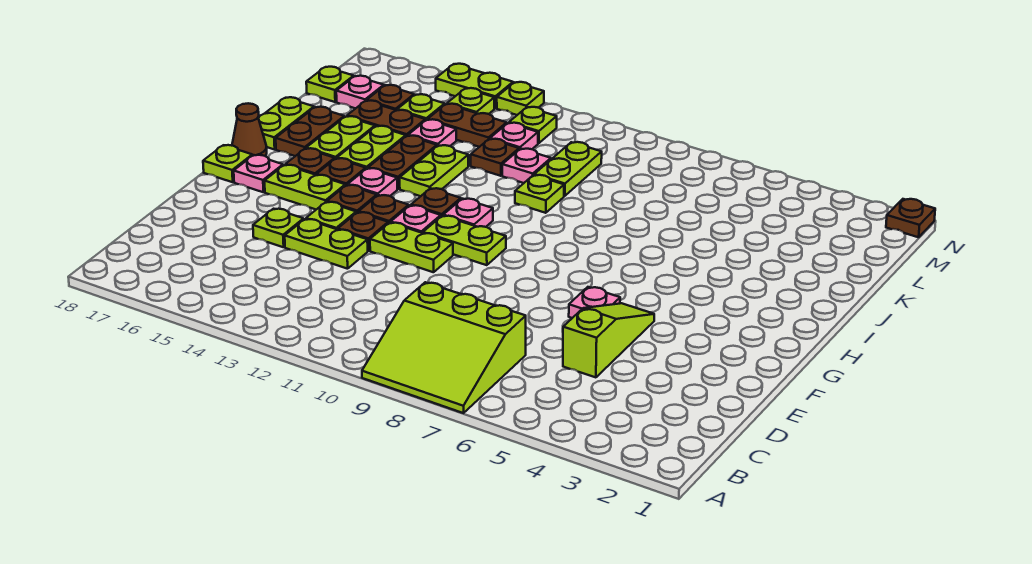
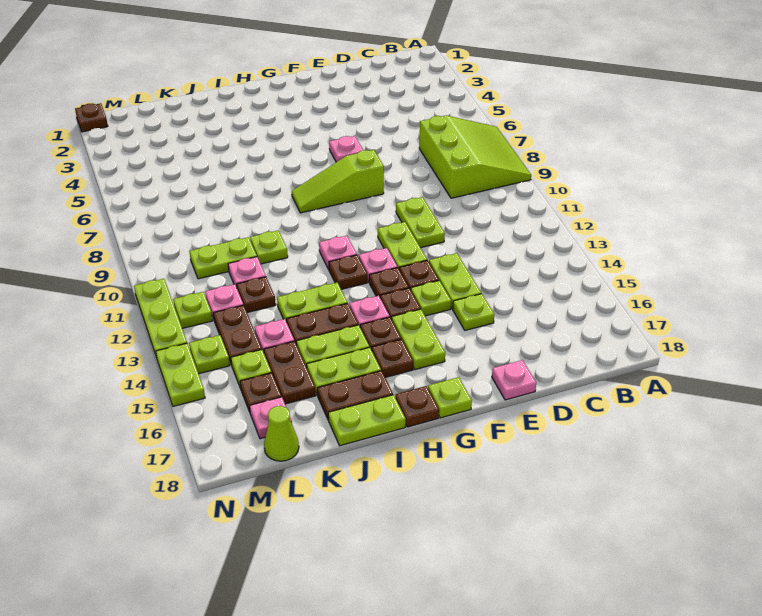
lime 1x3 slope [563,303,654,377] -> lime 1x3 slope moved to [292,150,384,213]
lime 1x2 plate [423,216,506,265] -> lime 1x2 plate moved to [396,197,445,248]
pink 1x1 plate [234,155,283,192] -> pink 1x1 plate moved to [492,360,536,400]
brown 1x1 cone [232,103,267,156] -> brown 1x1 plate [395,386,439,427]
lime 1x1 plate [306,67,354,102] -> lime 1x1 cone [264,406,299,461]
lime 1x1 plate [497,82,544,115] -> lime 1x3 plate [134,279,187,358]

